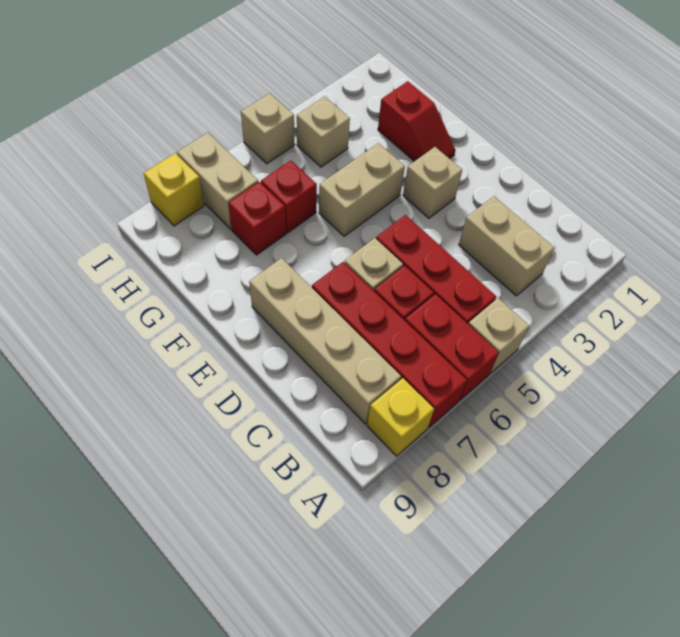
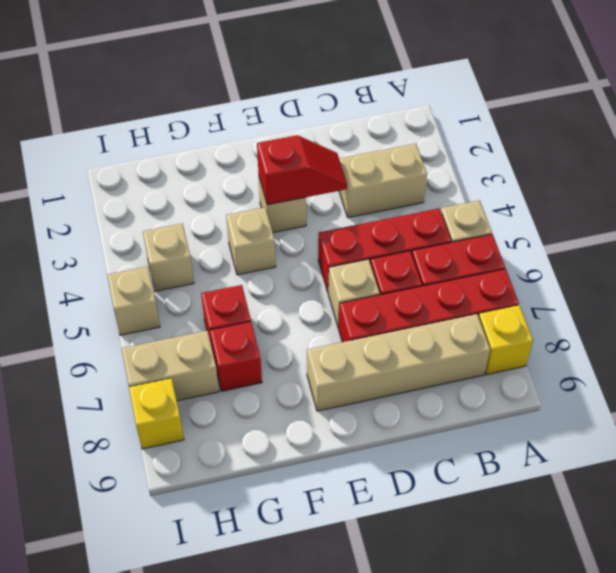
red 1x2 slope [378,81,455,161] -> red 1x2 slope moved to [257,135,347,205]
tan 1x2 brick [319,143,405,236] -> tan 1x1 brick [226,207,276,275]

